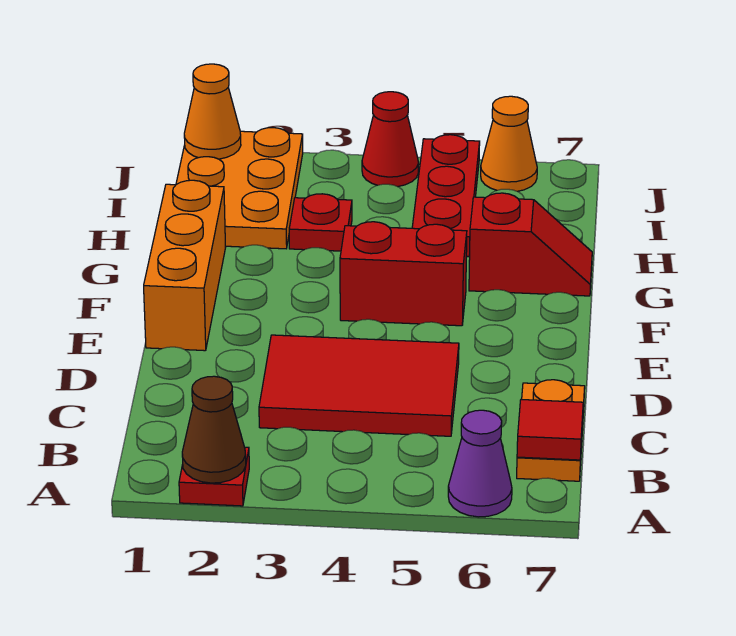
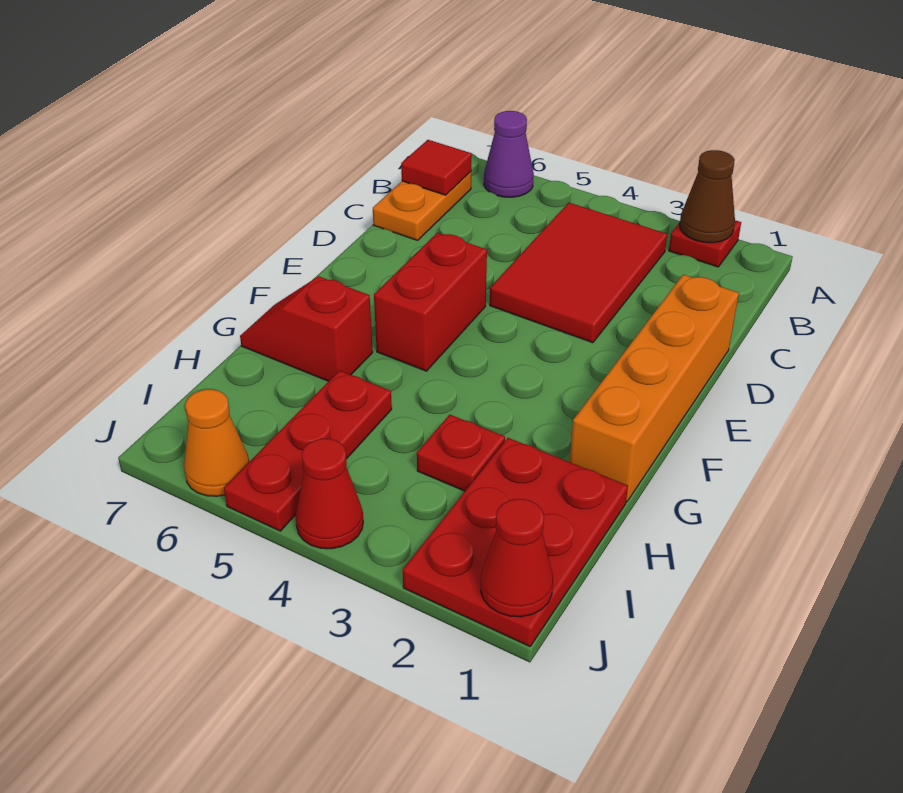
red 2x3 tile [259,335,459,436] -> red 2x3 tile turned to [490,203,667,343]
orange 1x3 brick [144,180,226,351] -> orange 1x4 brick [570,274,739,502]
red 1x2 brick [340,222,467,326] -> red 1x2 brick turned to [374,233,487,371]
orange 2x3 plate [176,128,303,249] -> red 2x3 plate [403,438,628,646]
orange 1x1 cone [184,64,241,159] -> red 1x1 cone [481,499,553,617]

